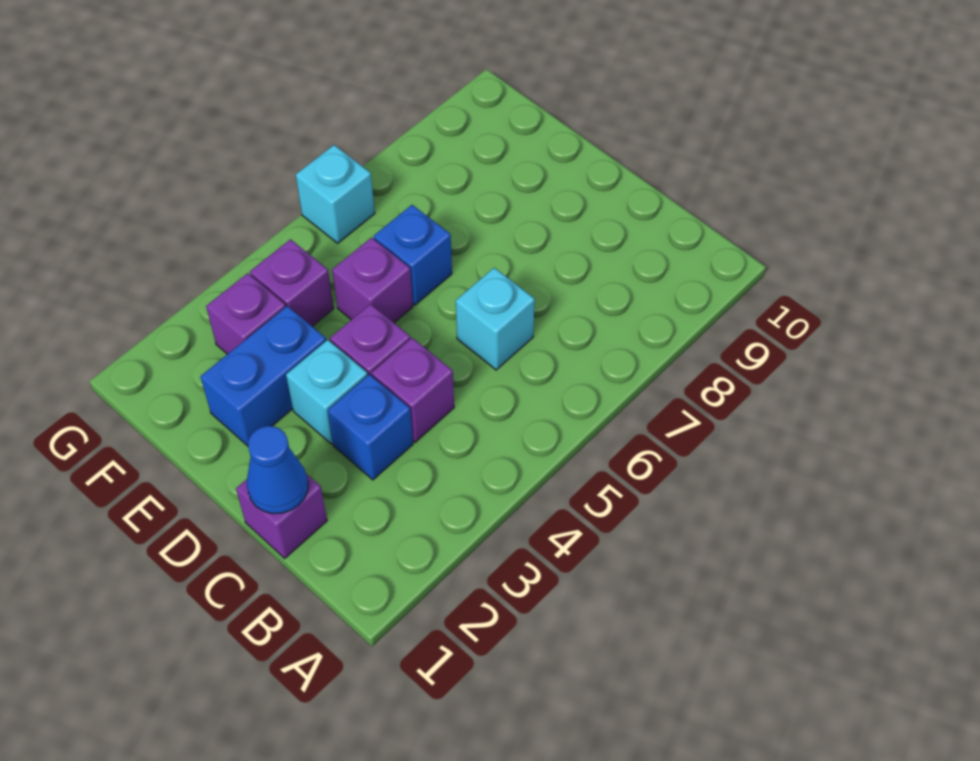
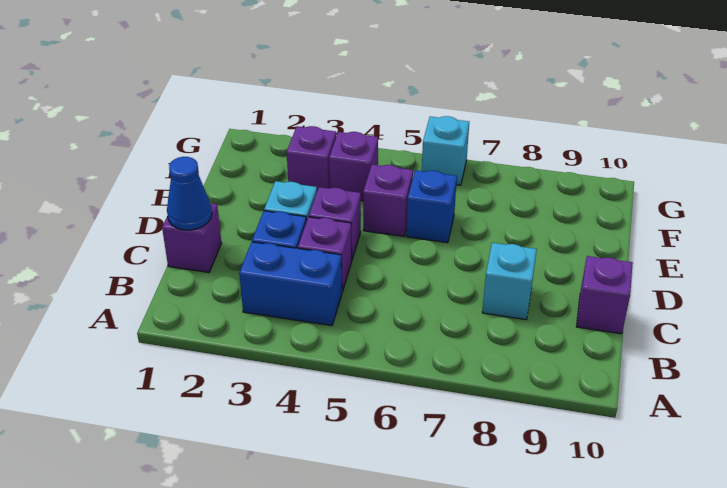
cyan 1x1 brick [456,268,535,370] -> cyan 1x1 brick moved to [482,243,537,320]
none -> purple 1x1 brick [576,256,633,334]
blue 1x2 brick [200,306,326,446] -> blue 1x2 brick moved to [239,242,342,326]

